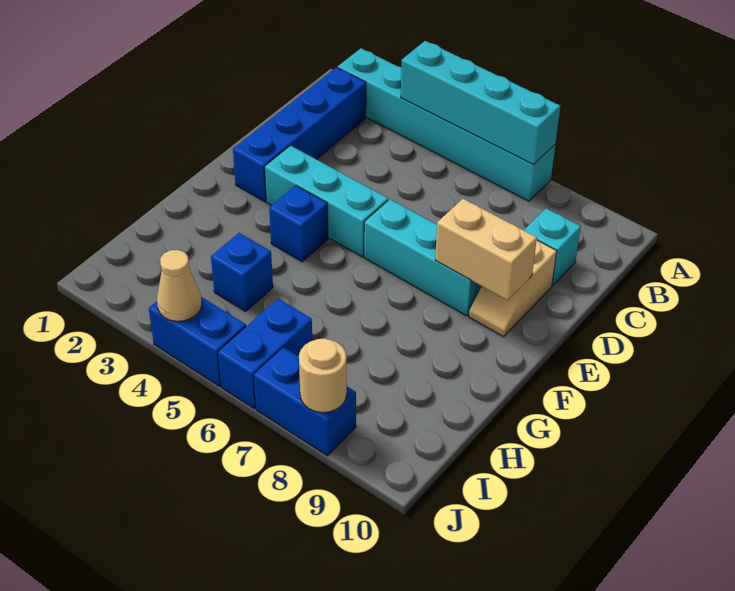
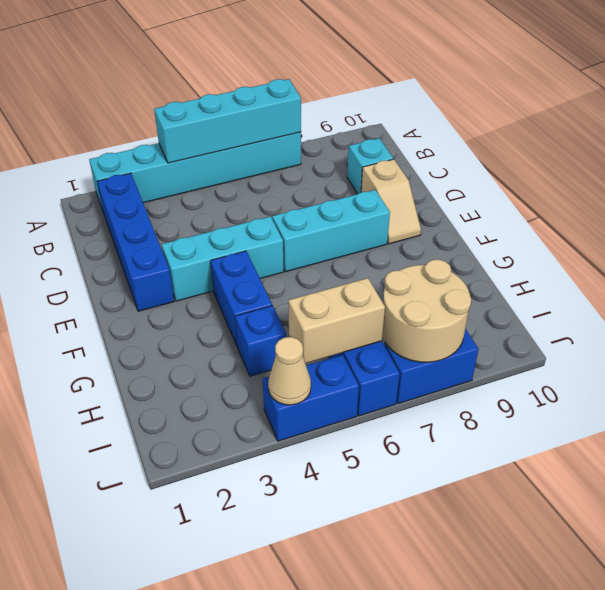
tan 1x2 brick [435,199,537,300] -> tan 1x2 brick moved to [288,278,385,363]
blue 1x1 brick [269,186,328,262] -> blue 1x2 brick [211,251,272,346]
tan 1x1 round brick [299,338,347,413] -> tan 2x2 round brick [382,260,471,362]

